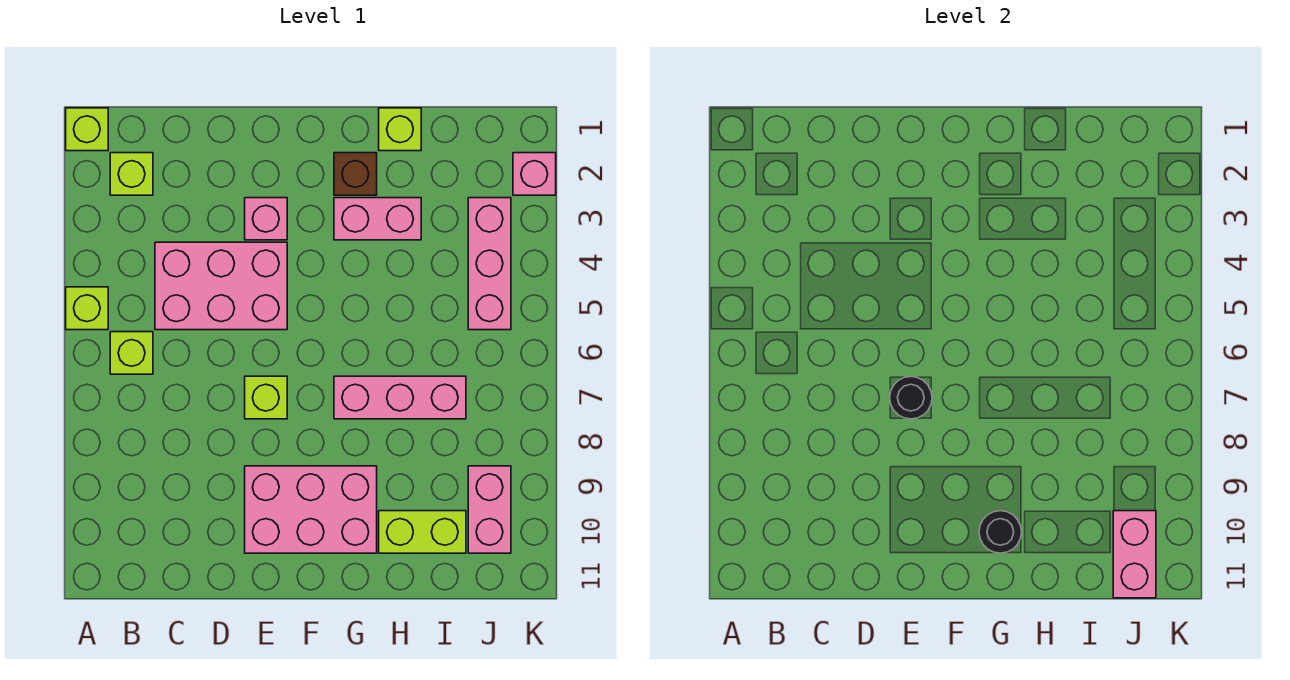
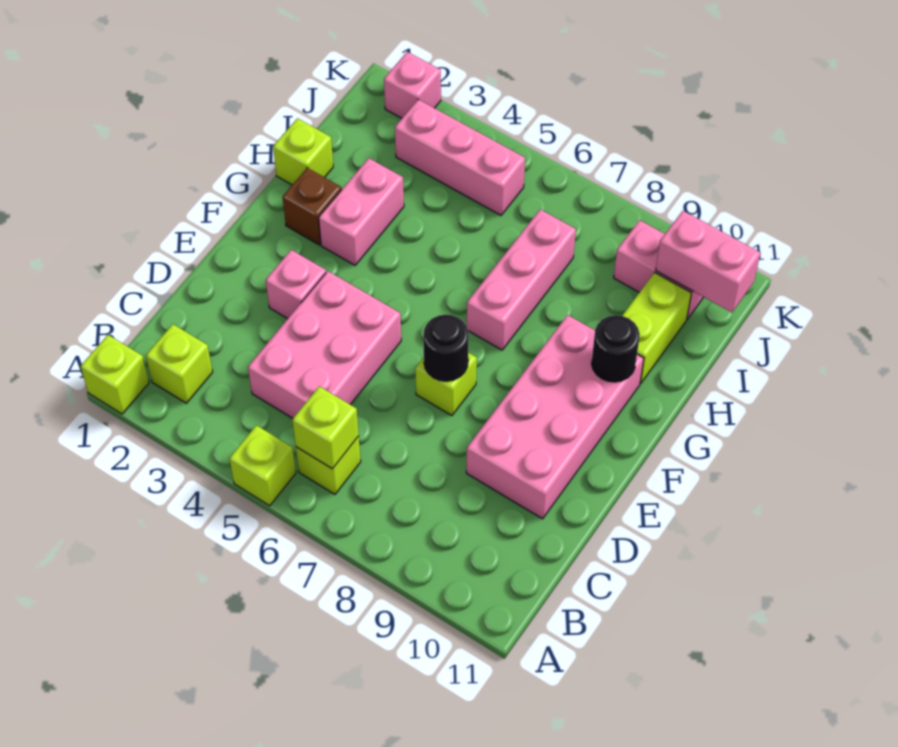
none -> lime 1x1 brick [292,386,359,469]
pink 2x3 brick [245,466,377,553] -> pink 2x4 brick [466,315,644,519]

